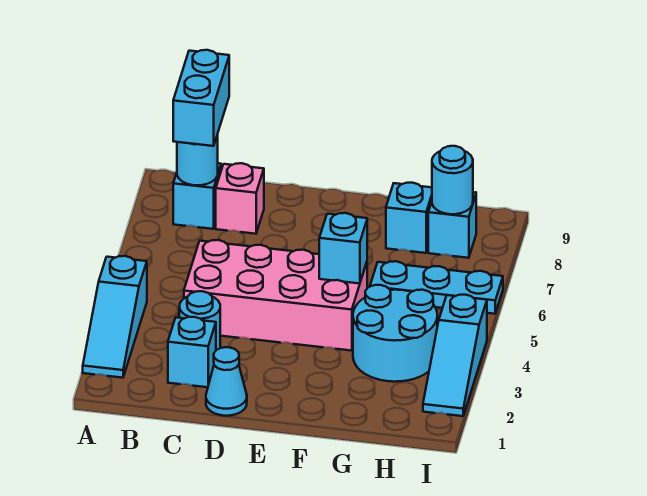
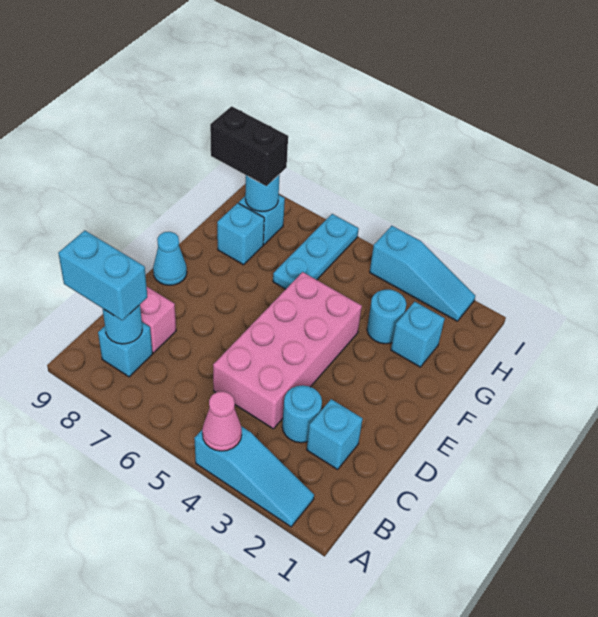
none -> pink 1x1 cone [202,391,242,451]
cyan 1x1 cone [206,347,247,416] -> cyan 1x1 cone moved to [153,232,187,285]
cyan 1x1 brick [319,213,367,284] -> cyan 1x1 brick moved to [391,302,445,367]
cyan 2x2 round brick [353,285,437,382] -> cyan 1x1 round brick [367,290,406,344]
none -> black 1x2 brick [210,106,288,186]

